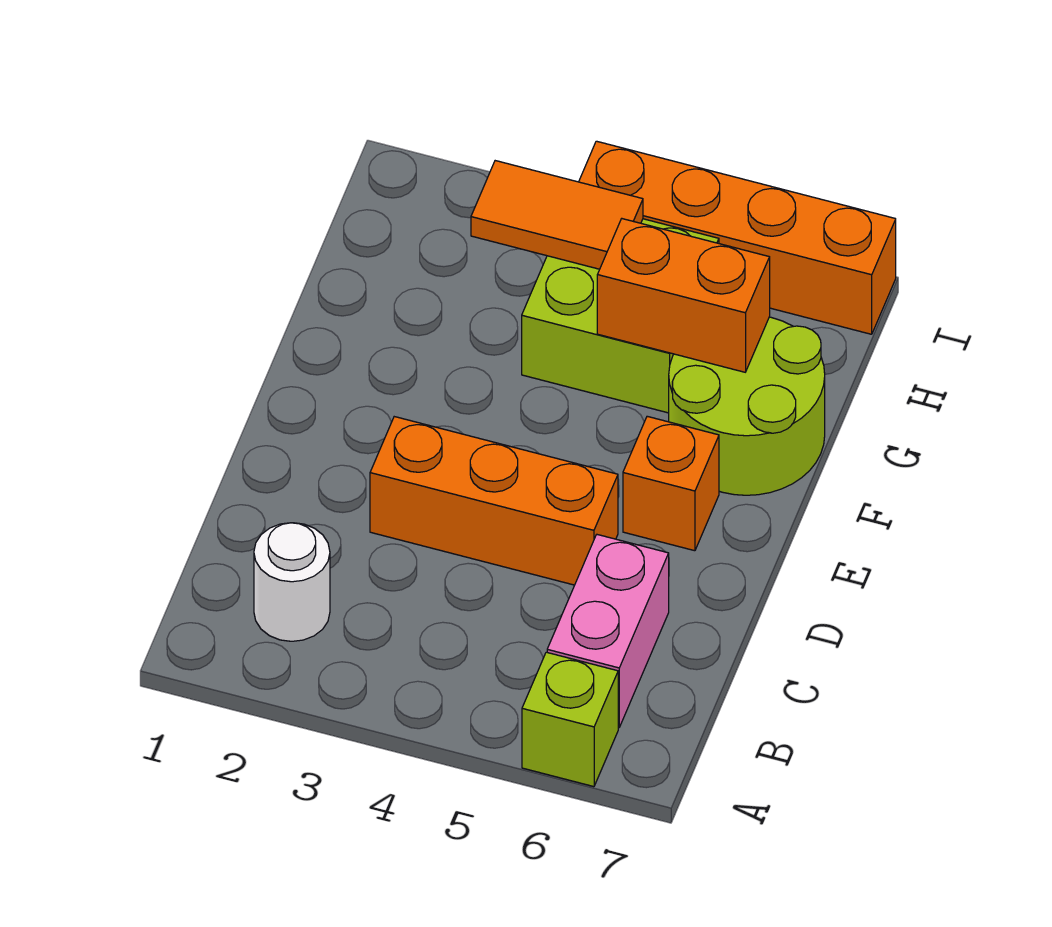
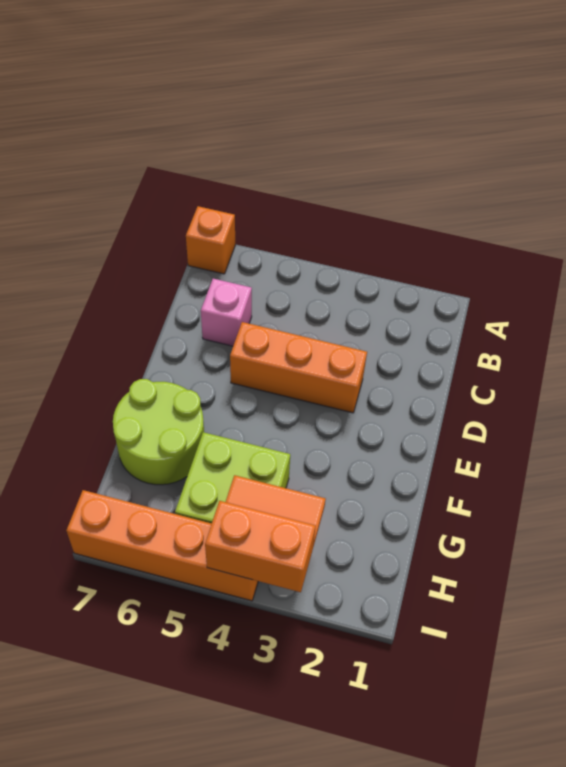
lime 1x1 brick [522,652,618,787] -> none
white 1x1 round brick [254,523,330,641] -> none
pink 1x2 brick [547,535,669,728] -> pink 1x1 brick [201,279,252,346]
orange 1x1 brick [623,416,719,551] -> orange 1x1 brick moved to [186,206,235,274]
orange 1x2 brick [597,219,770,372] -> orange 1x2 brick moved to [205,501,315,592]

